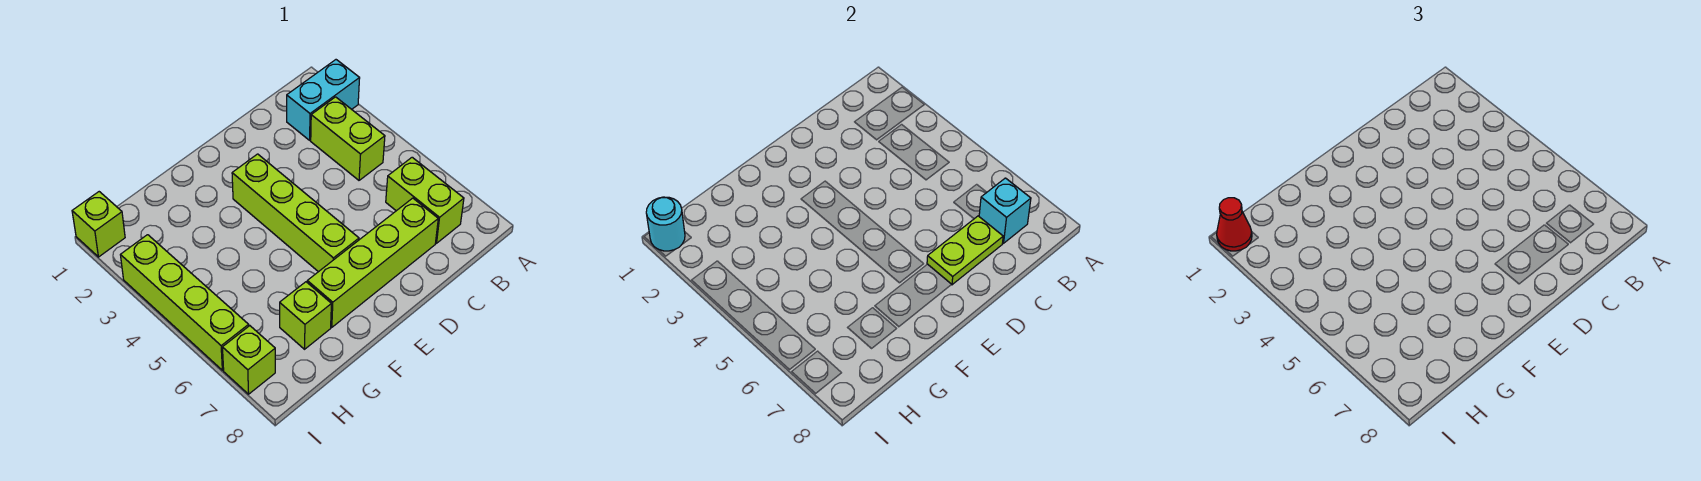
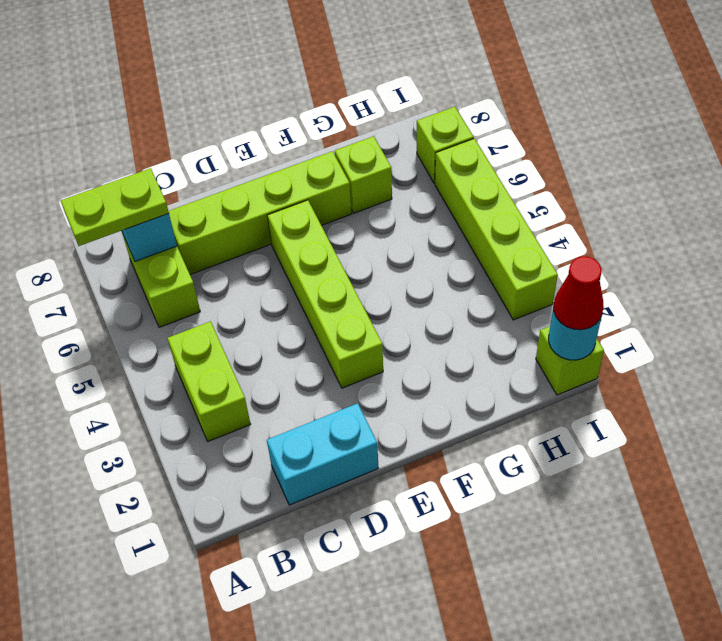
cyan 1x2 brick [287,60,360,140] -> cyan 1x2 brick moved to [267,403,378,505]
lime 1x2 plate [927,216,1003,285] -> lime 1x2 plate moved to [61,168,169,246]

